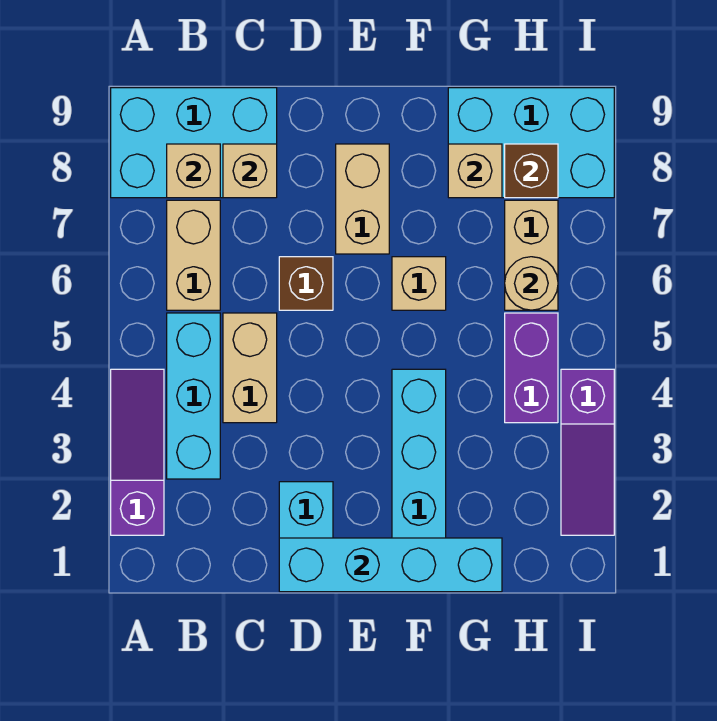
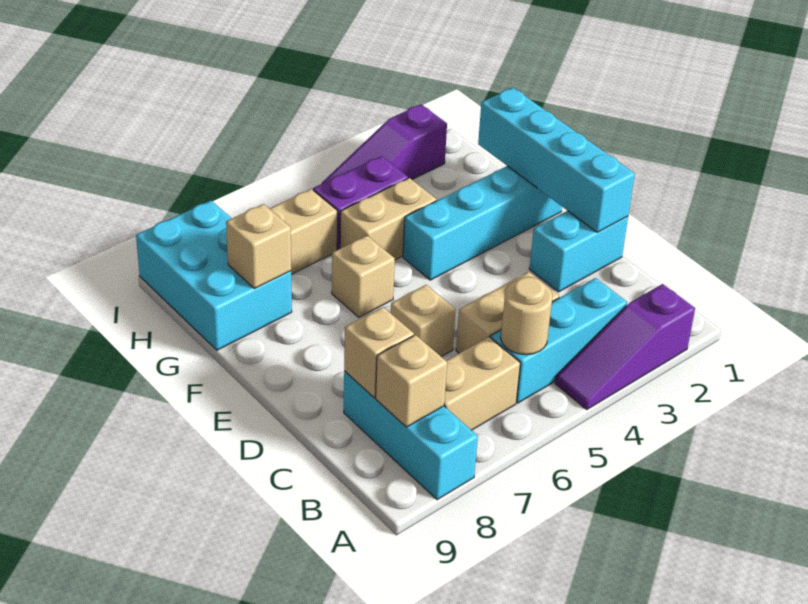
cyan 2x3 brick [111,88,277,198] -> cyan 1x3 brick [344,371,478,500]
brown 1x1 brick [279,257,333,310] -> tan 1x1 brick [391,285,456,357]
tan 1x2 brick [336,144,389,254] -> tan 1x2 brick moved to [340,178,437,260]
tan 1x1 round brick [505,257,558,310] -> tan 1x1 round brick moved to [501,277,552,355]
brown 1x1 brick [505,144,558,198] -> none
purple 1x3 slope [561,369,614,535] -> purple 1x3 slope turned to [322,104,447,184]

